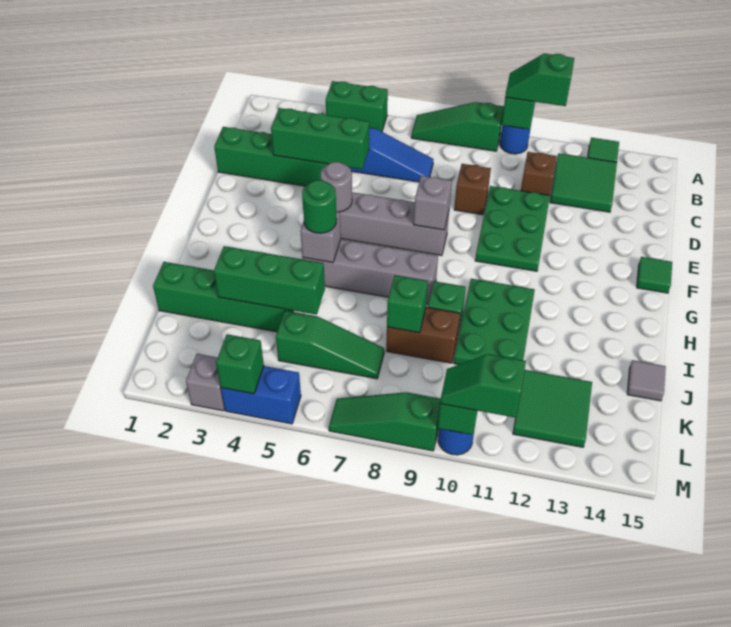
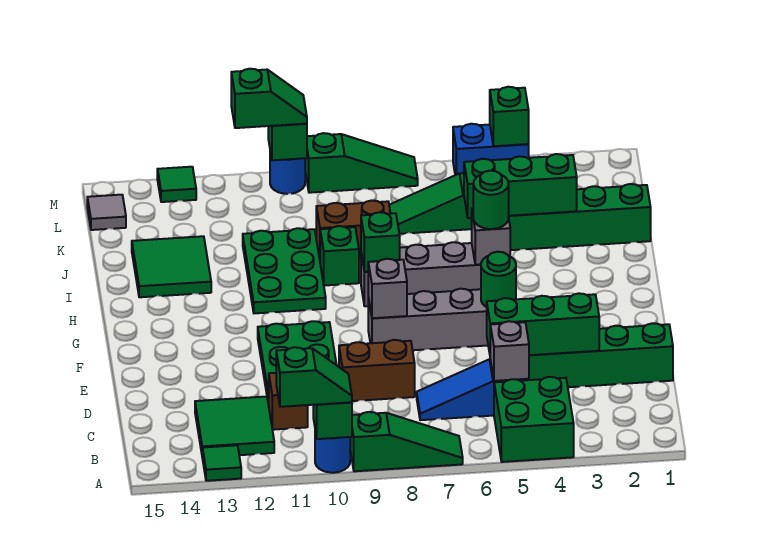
green 1x2 brick [326,81,388,131] -> green 2x2 brick [494,377,574,462]
brown 1x1 brick [454,164,491,215] -> brown 1x2 brick [339,340,415,401]
grey 1x1 round brick [321,162,352,212] -> green 1x1 round brick [481,252,516,307]
green 1x1 tile [637,257,672,293] -> green 1x1 tile moved to [157,167,196,202]
green 1x1 brick [387,275,428,333] -> green 1x1 brick moved to [361,212,400,272]
grey 1x1 tile [627,360,666,401] -> grey 1x1 tile moved to [87,195,126,230]
green 2x2 tile [513,370,592,447] -> green 2x2 tile moved to [132,236,211,297]
grey 1x1 brick [186,354,225,411] -> grey 1x1 brick moved to [490,321,529,381]

